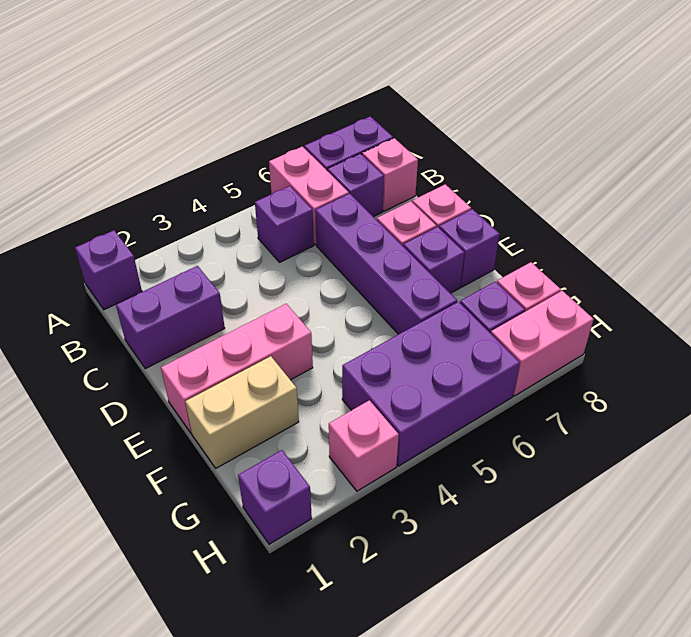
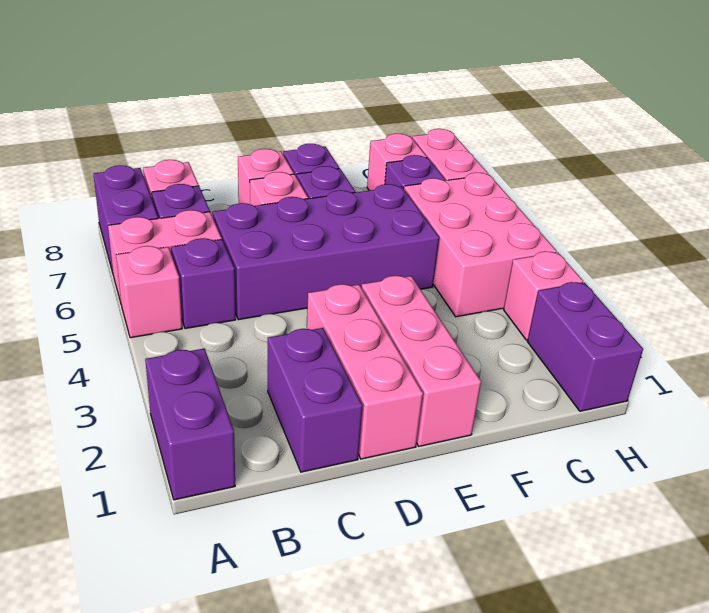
purple 1x1 brick [75,230,142,310] -> purple 1x2 brick [145,349,235,500]
none -> pink 1x1 brick [116,246,182,338]
purple 1x4 brick [315,194,457,334] -> purple 2x4 brick [213,184,439,320]
none -> pink 1x3 brick [307,284,423,459]
tan 1x2 brick [185,356,299,468] -> none
purple 2x3 brick [342,302,520,466] -> pink 2x3 brick [404,173,557,317]
purple 1x1 brick [238,450,312,544] -> purple 1x2 brick [527,282,643,411]

